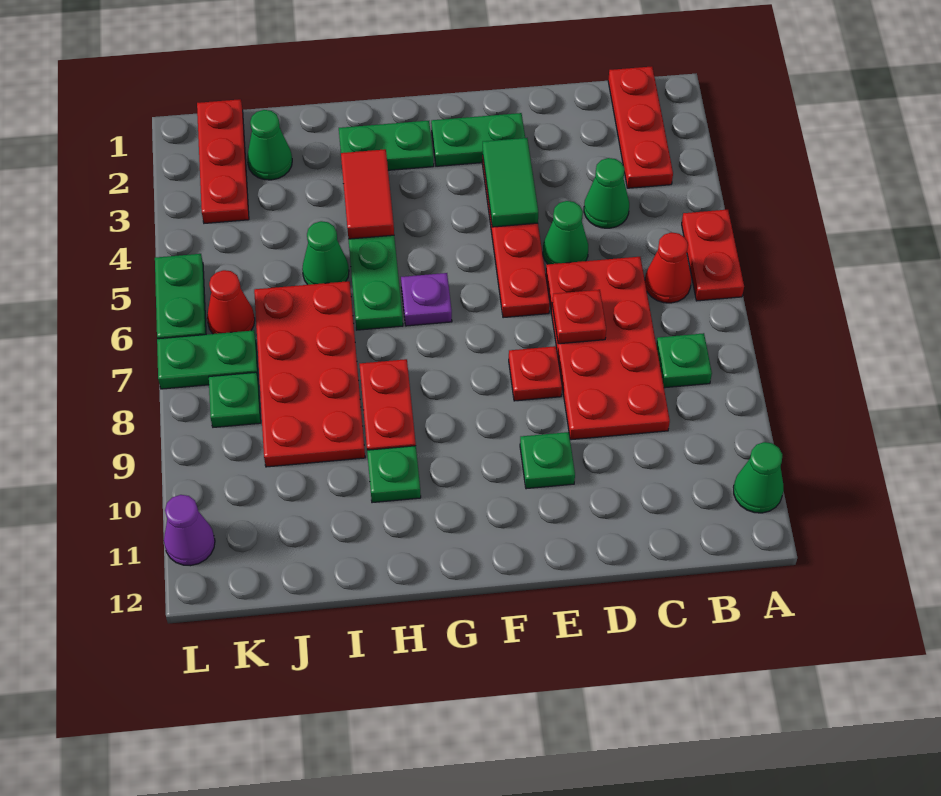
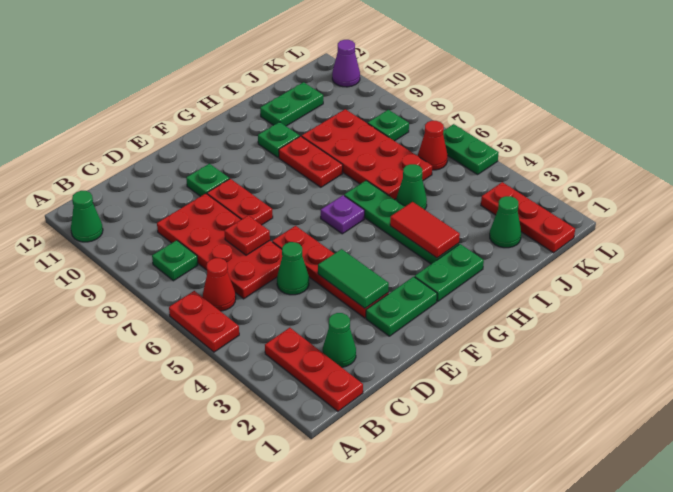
green 1x1 cone [584,158,629,228] -> green 1x1 cone moved to [323,313,356,367]
red 1x1 plate [509,346,562,401] -> red 1x2 plate [207,179,273,225]
green 1x2 plate [157,330,258,389] -> green 1x2 plate moved to [260,82,323,126]

